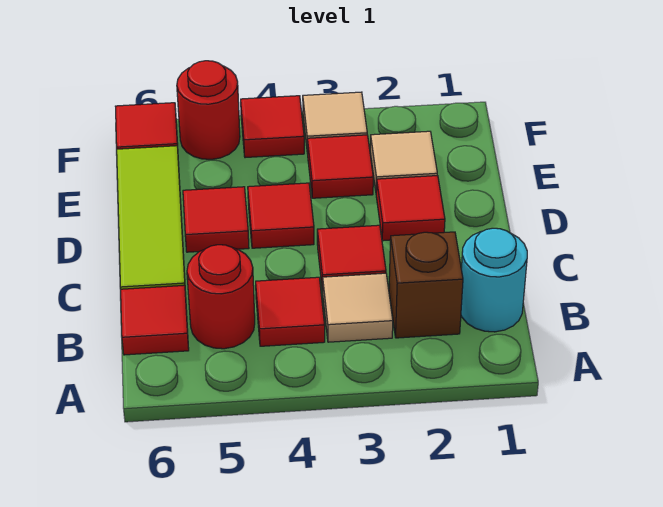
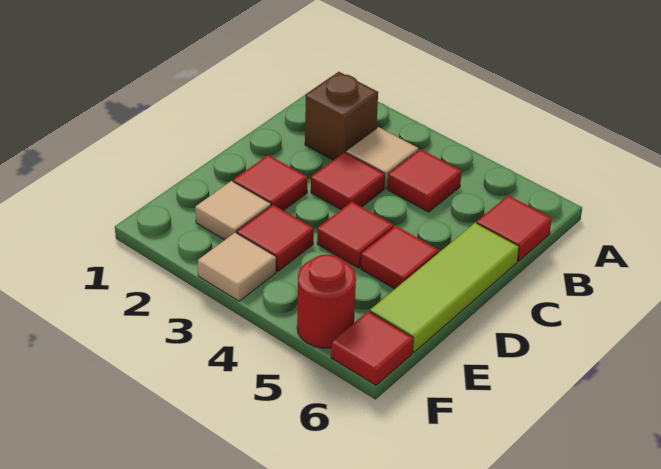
cyan 1x1 round brick [461,228,527,332] -> none
red 1x1 round brick [187,245,255,349] -> none
red 1x1 tile [241,96,304,158] -> none

